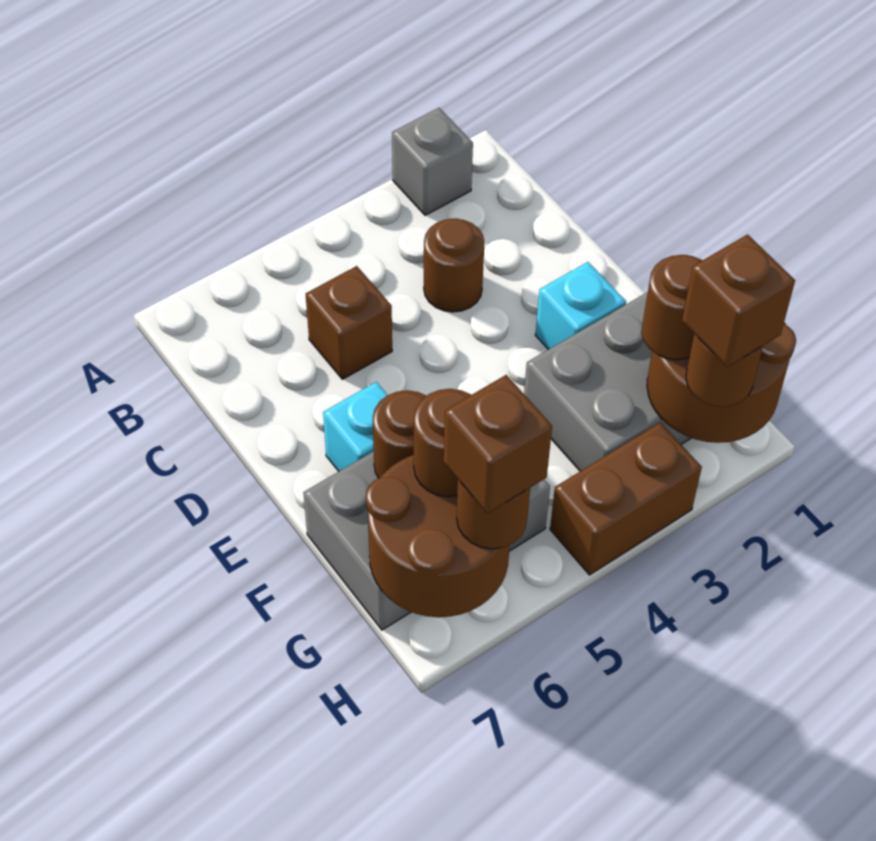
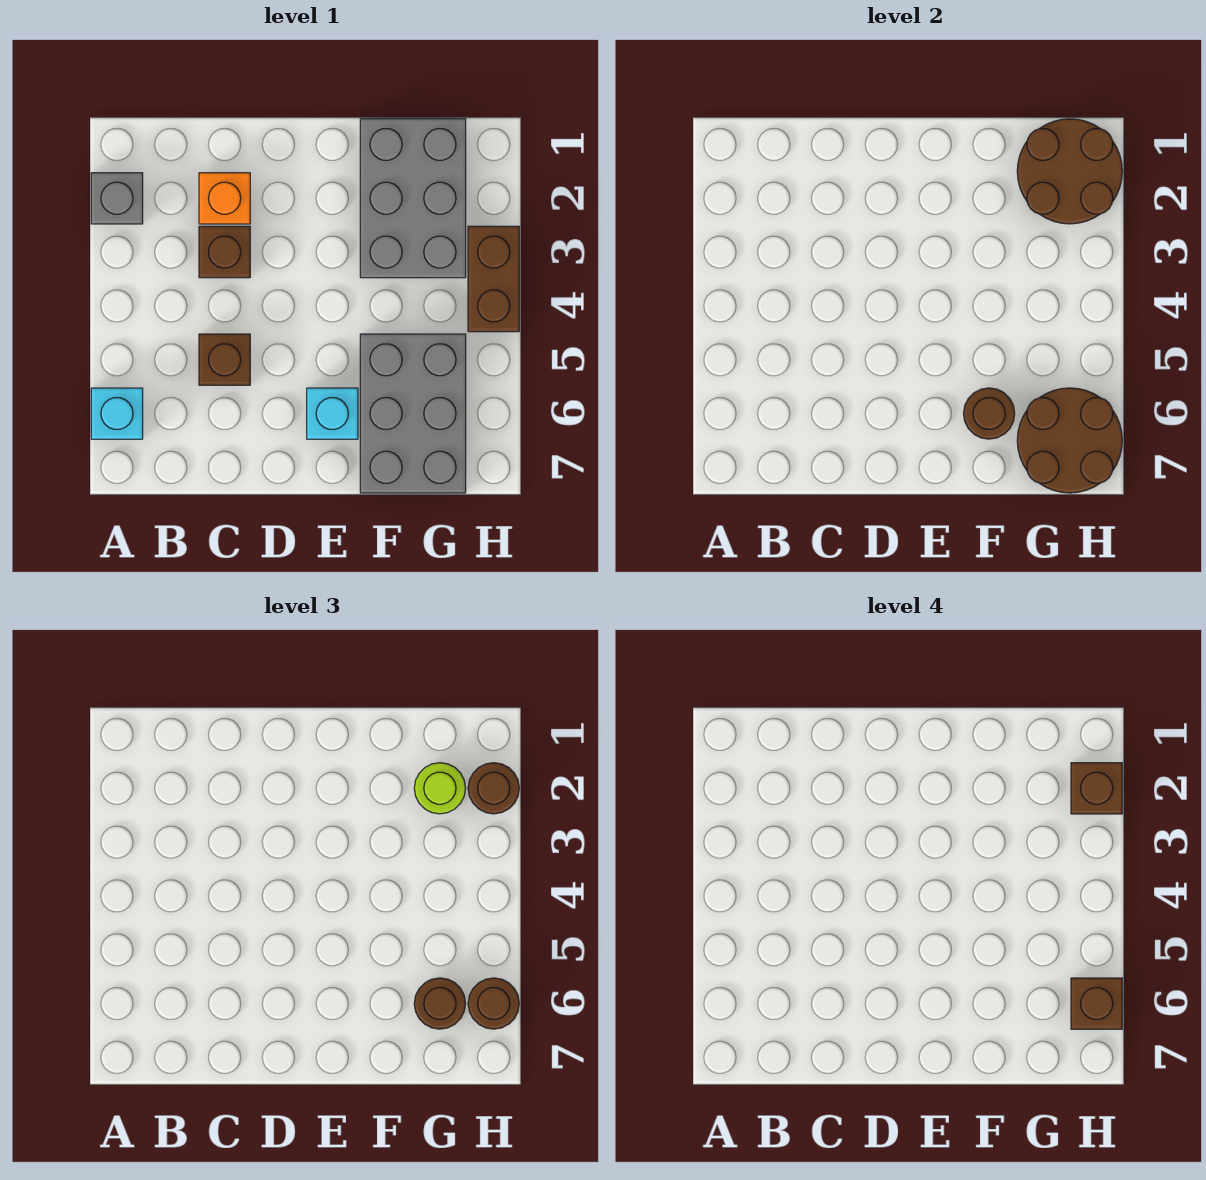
none -> orange 1x1 brick [199,173,250,224]
brown 1x1 round brick [424,218,484,312] -> brown 1x1 brick [199,226,250,278]
cyan 1x1 brick [535,262,626,350] -> cyan 1x1 brick moved to [91,388,143,439]
brown 1x1 round brick [641,255,702,360] -> lime 1x1 round brick [414,763,466,814]

